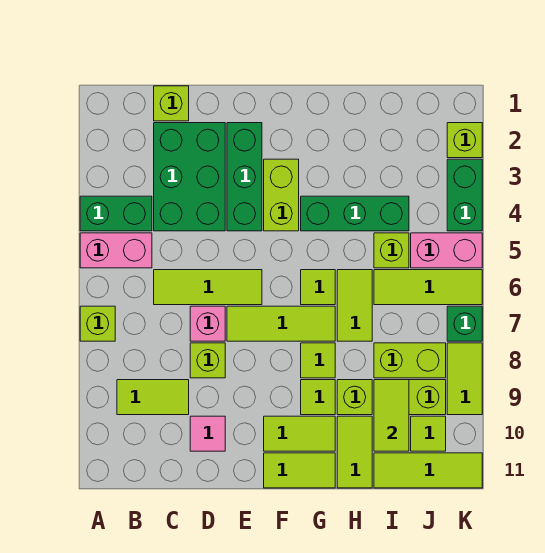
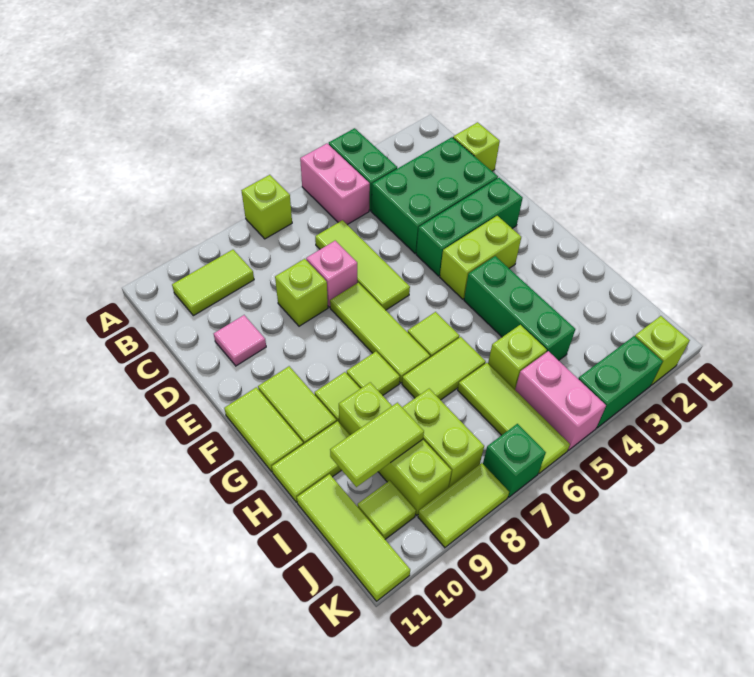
lime 1x2 tile [117,380,189,415] -> lime 1x2 tile turned to [172,250,254,316]

